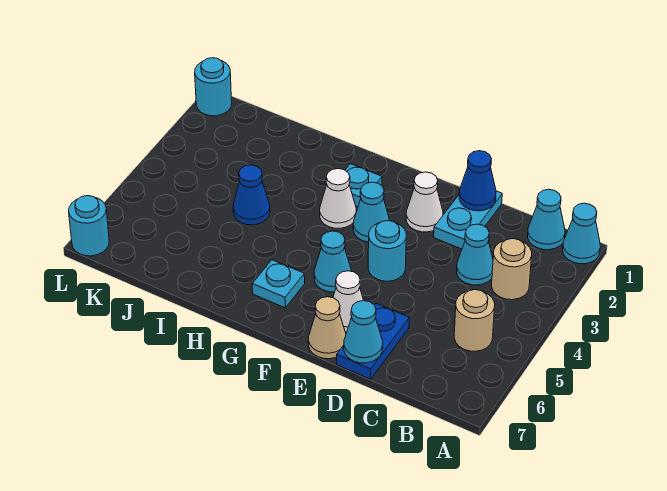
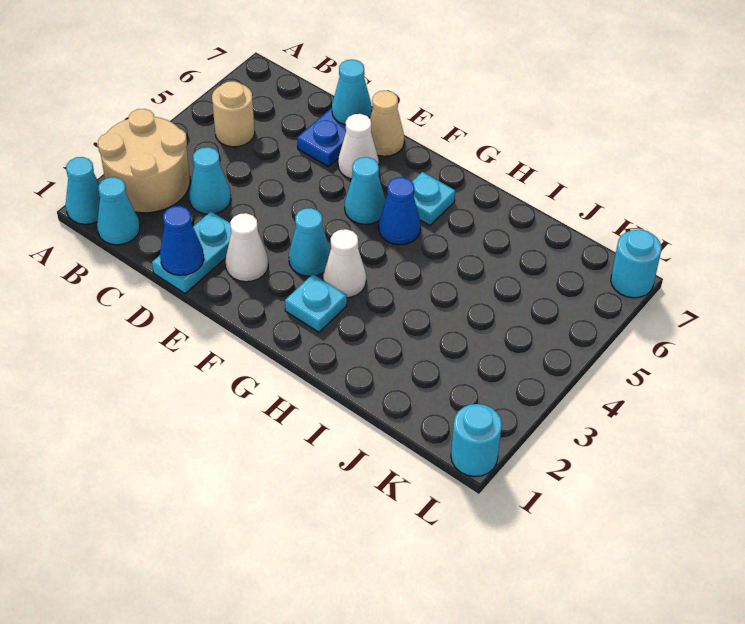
tan 1x1 round brick [492,239,532,300] -> tan 2x2 round brick [98,109,190,213]
cyan 1x1 round brick [368,221,406,281] -> none
blue 1x1 cone [233,165,270,225] -> blue 1x1 cone moved to [379,177,421,245]

